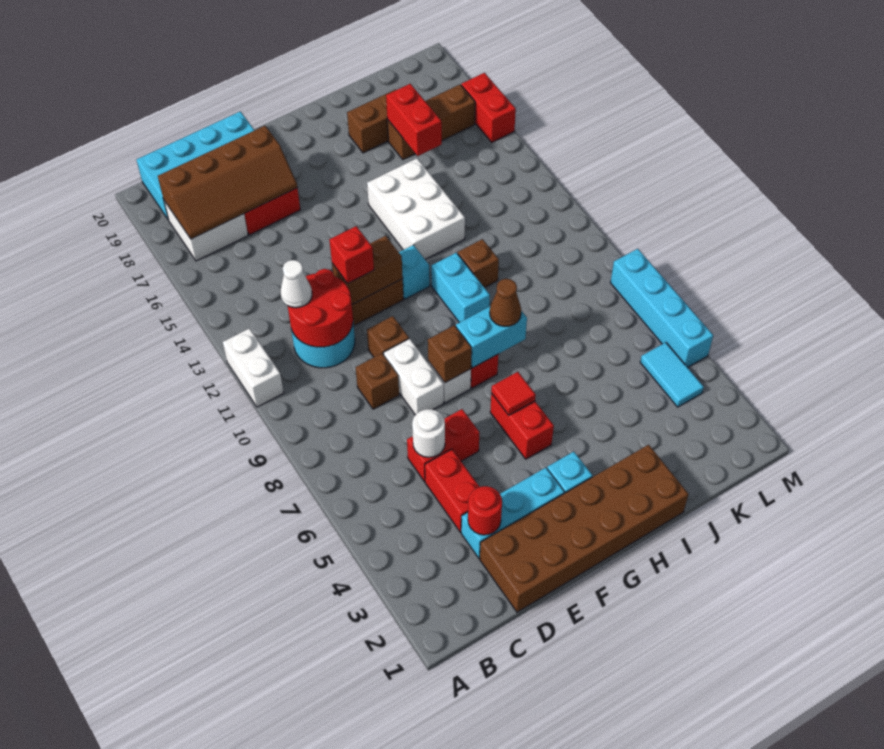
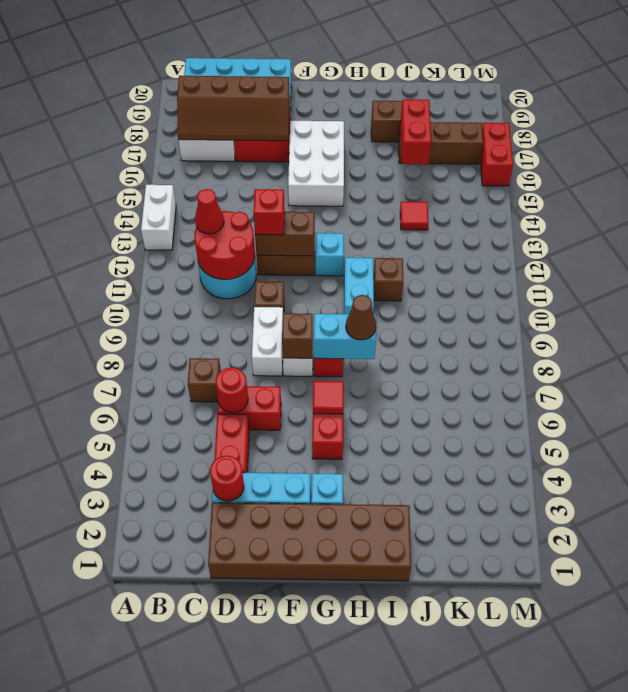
white 1x2 brick [223,328,284,407] -> white 1x2 brick moved to [141,185,176,250]
white 1x1 cone [281,260,312,308] -> red 1x1 cone [195,189,224,234]
white 1x1 round brick [412,409,445,457] -> red 1x1 round brick [216,368,248,413]
brown 1x1 brick [356,353,399,409] -> brown 1x1 brick moved to [188,358,221,402]
white 2x3 brick [367,158,465,259] -> white 2x3 brick moved to [288,121,344,206]
none -> red 1x1 tile [400,202,428,230]
cyan 1x2 tile [640,342,704,407] -> none
cyan 1x4 brick [610,249,713,367] -> none

